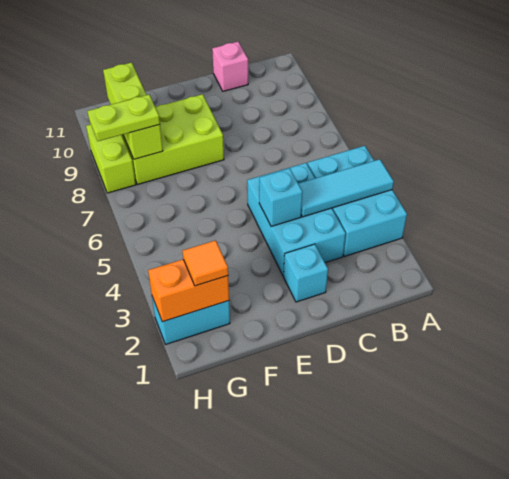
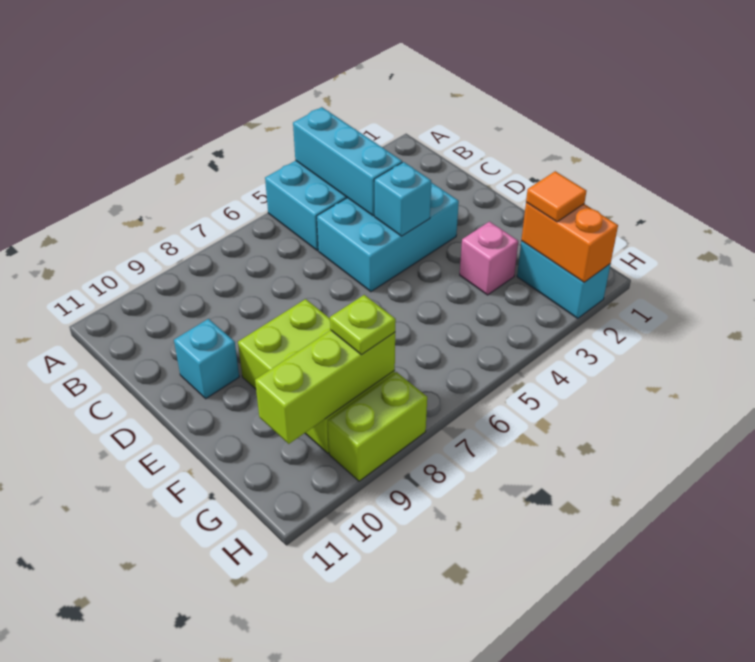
cyan 1x3 tile [298,159,394,217] -> cyan 1x3 brick [293,107,402,216]
pink 1x1 brick [212,42,248,91] -> pink 1x1 brick moved to [460,222,518,295]
cyan 1x1 brick [284,244,328,302] -> cyan 1x1 brick moved to [174,319,239,399]
lime 1x2 plate [87,95,160,141] -> lime 1x1 plate [330,295,396,355]

